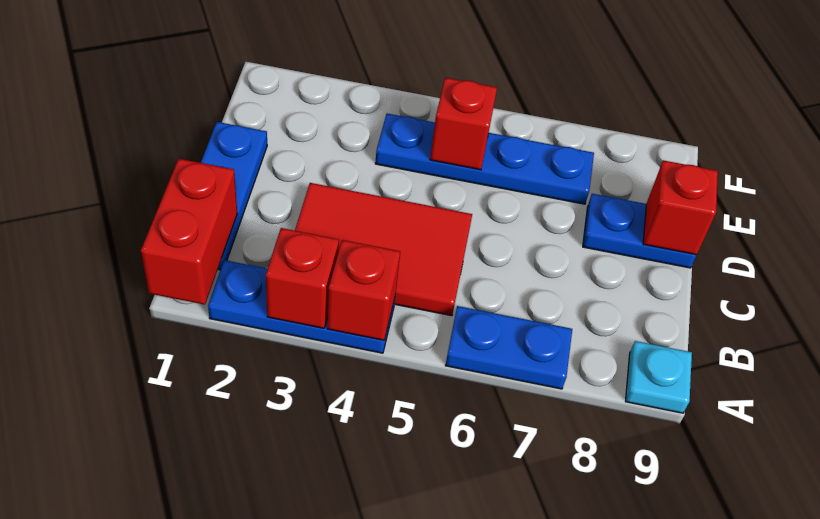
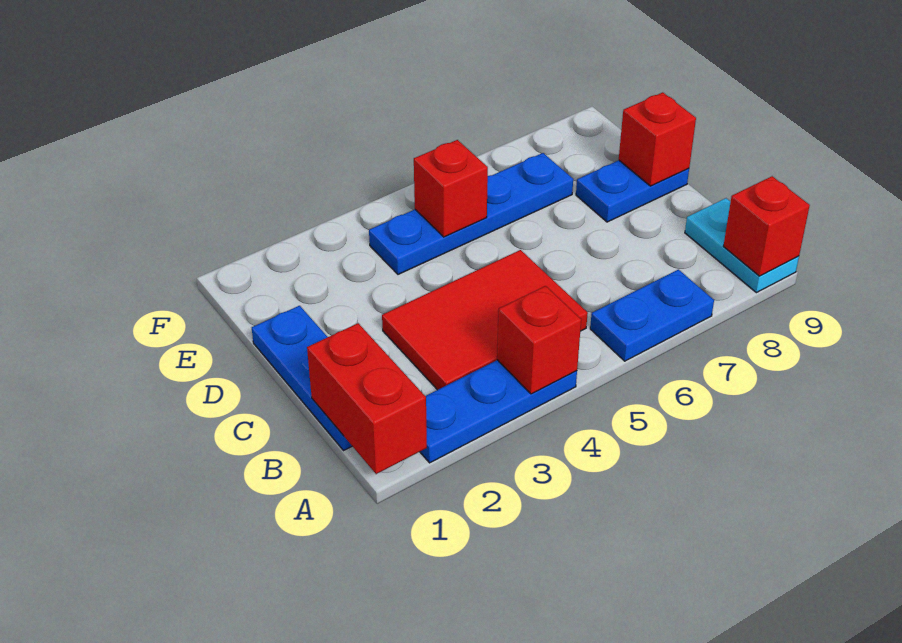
red 1x1 brick [266,228,339,328] -> red 1x1 brick moved to [723,176,810,276]
cyan 1x1 plate [626,341,692,413] -> cyan 1x2 plate [685,198,799,293]

